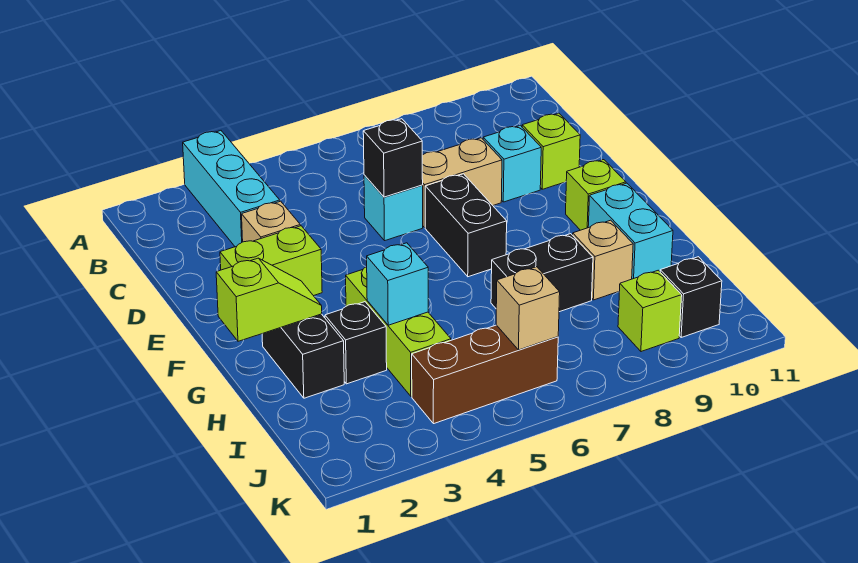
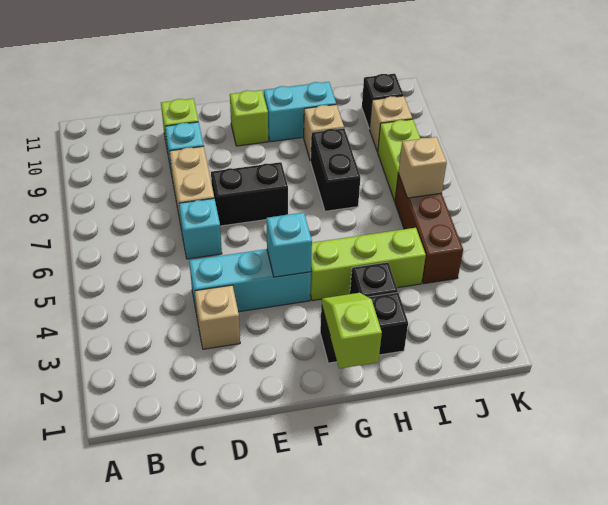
cyan 1x3 brick [183,131,280,247] -> cyan 1x3 brick moved to [189,249,311,314]
black 1x1 brick [363,119,423,197] -> none
lime 1x2 brick [220,226,322,296] -> lime 1x2 brick moved to [378,119,420,201]
cyan 1x1 brick [367,243,428,325] -> cyan 1x1 brick moved to [267,213,312,277]
lime 1x1 brick [618,270,682,352] -> tan 1x1 brick [369,96,412,152]

